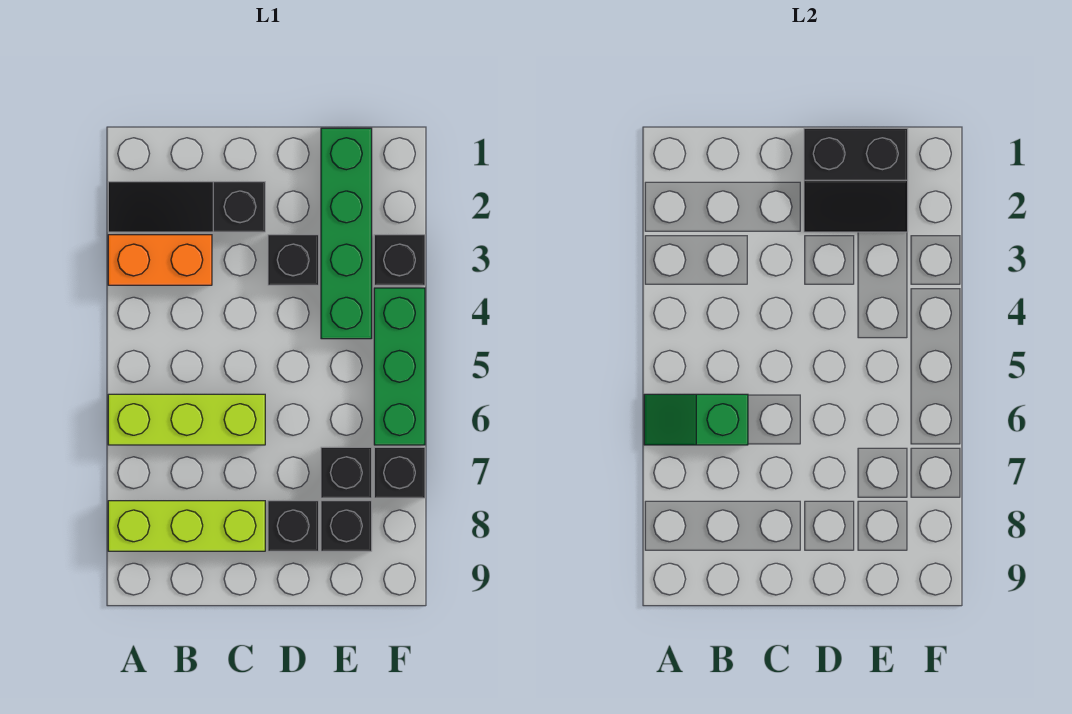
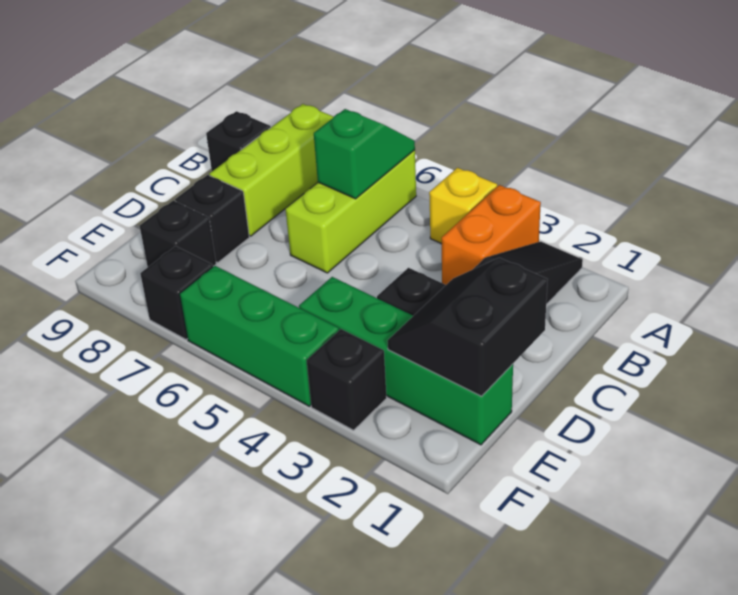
none -> yellow 1x1 brick [429,168,497,244]
black 1x1 brick [321,447,372,498] -> black 1x1 brick moved to [206,111,271,171]

